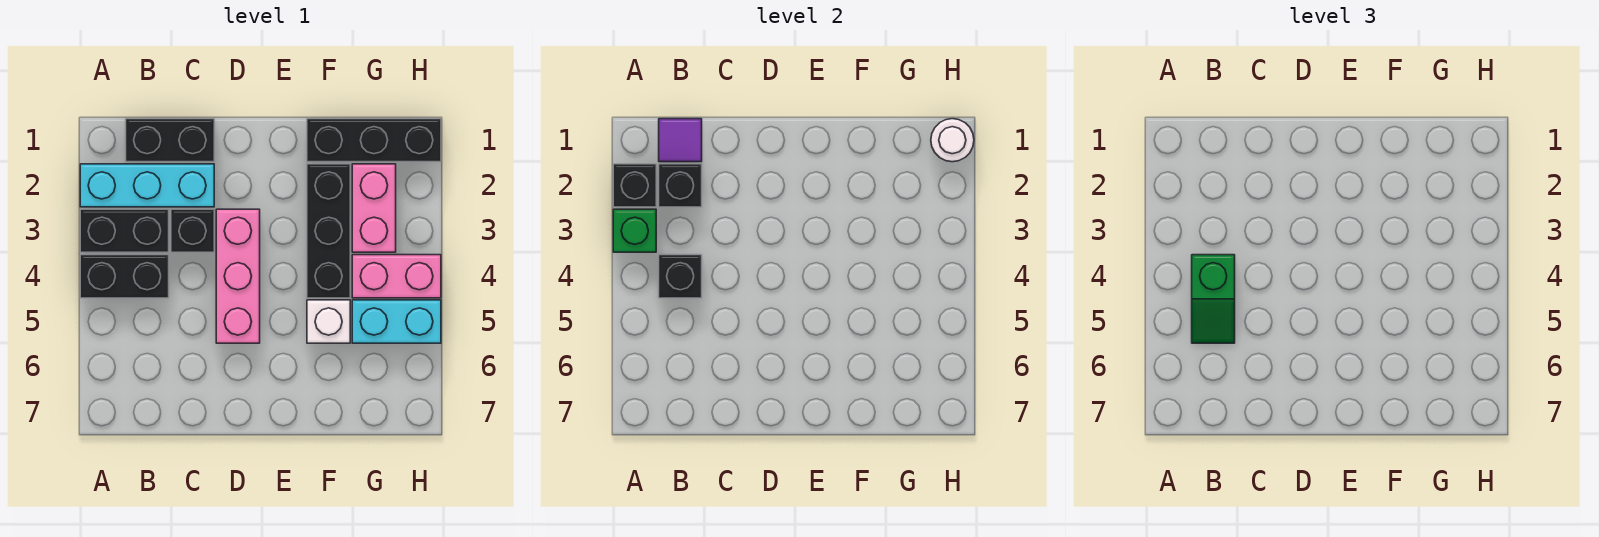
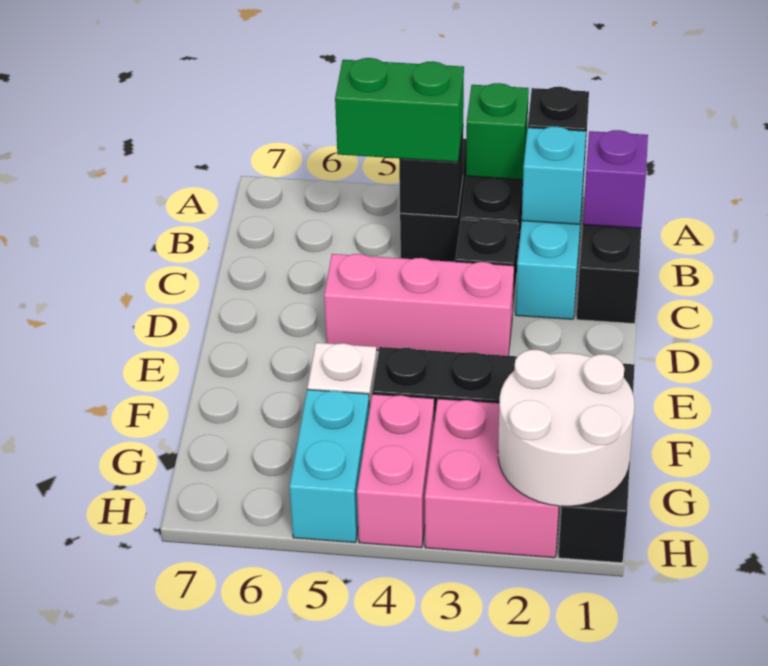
purple 1x1 tile [659,119,702,162] -> purple 1x1 brick [583,130,648,228]
black 1x1 brick [659,164,702,207] -> cyan 1x1 brick [522,126,586,224]
green 1x2 slope [1192,255,1235,343] -> green 1x2 brick [335,58,464,162]
pink 1x2 brick [352,164,396,252] -> pink 2x2 brick [425,399,559,558]
white 1x1 round brick [931,119,974,162] -> white 2x2 round brick [498,349,635,506]

